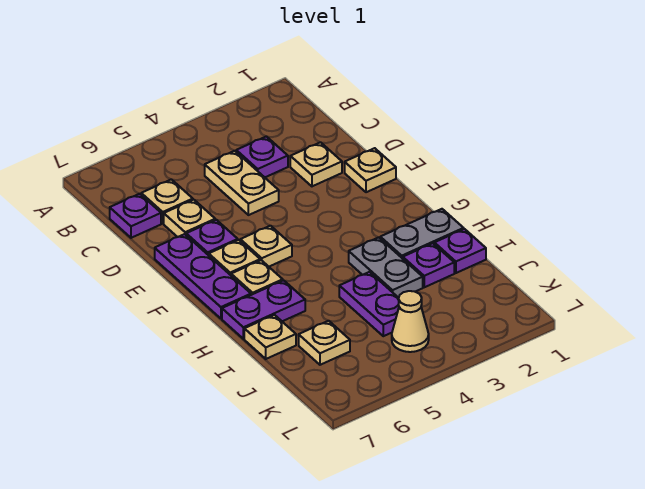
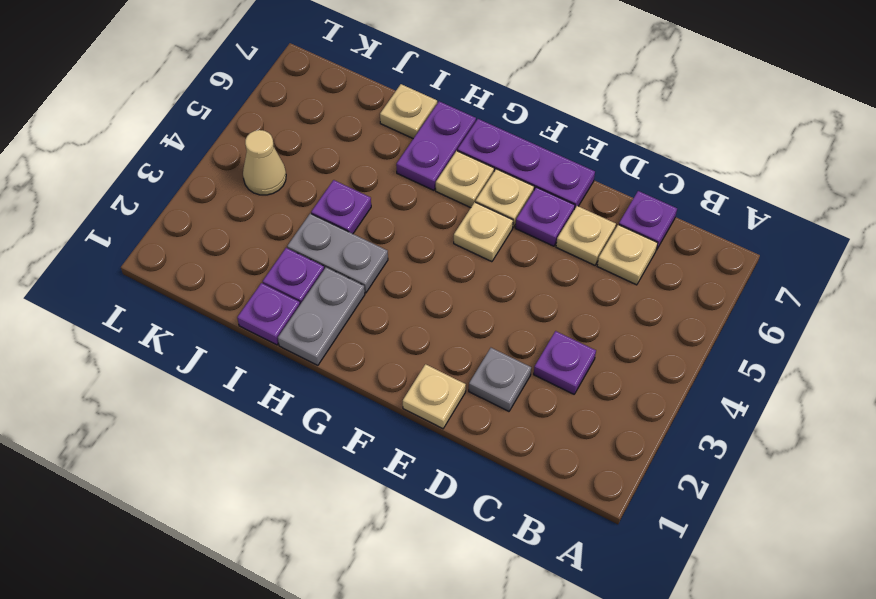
tan 1x2 plate [205,151,279,215] -> none
tan 1x1 plate [290,142,342,186] -> grey 1x1 plate [469,348,531,411]
purple 1x2 plate [339,272,399,336] -> purple 1x1 plate [311,180,371,234]
tan 1x1 plate [299,321,350,365] -> none

